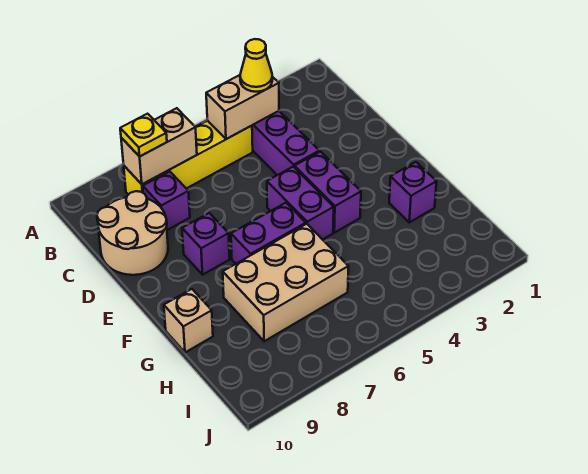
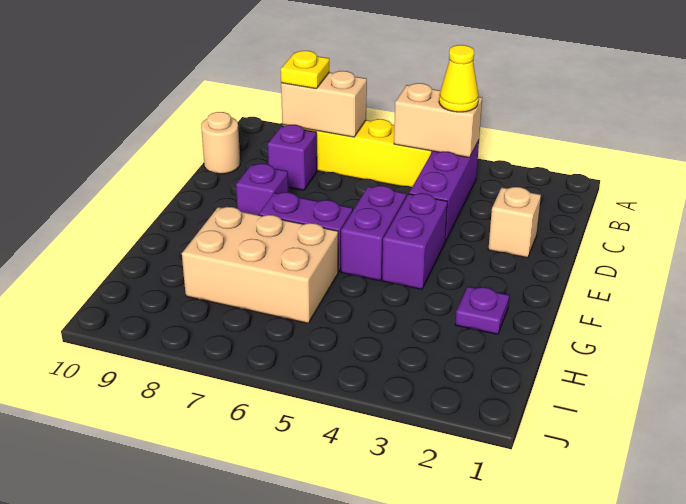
tan 2x2 round brick [97,191,168,275] -> tan 1x1 round brick [201,112,240,174]
purple 1x1 brick [389,162,437,222] -> purple 1x1 plate [455,286,509,334]
tan 1x1 brick [164,289,213,352] -> tan 1x1 brick moved to [488,187,541,258]

